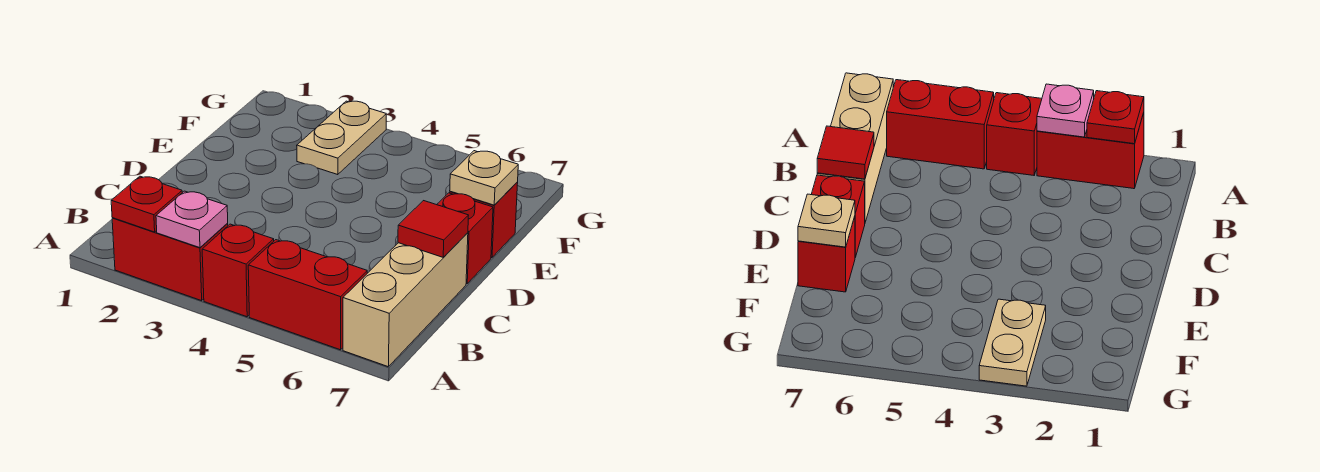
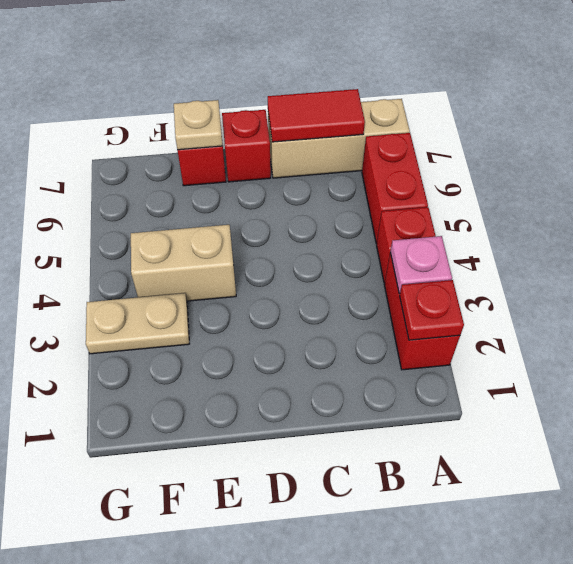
red 1x1 tile [398,201,469,257] -> red 1x2 tile [268,89,365,142]
none -> tan 1x2 brick [131,225,236,301]

